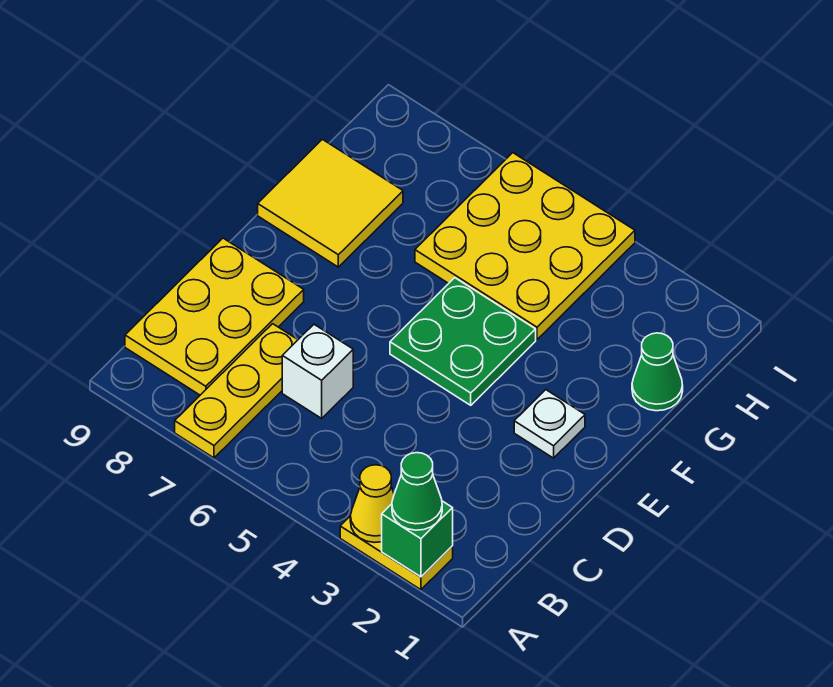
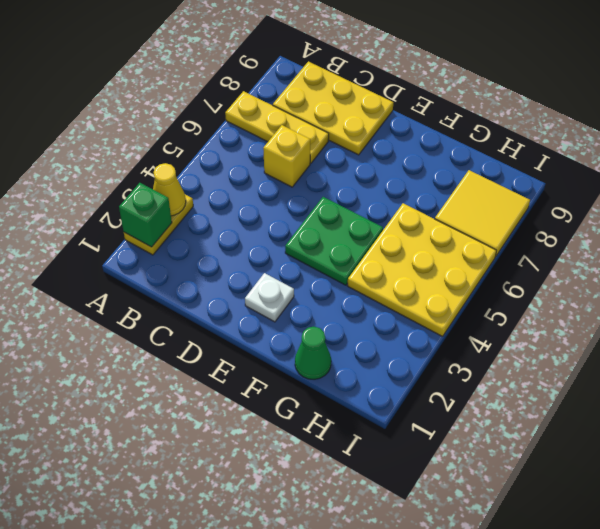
green 1x1 cone [392,453,442,530] -> none
white 1x1 brick [282,324,353,418] -> yellow 1x1 brick [263,125,310,187]
yellow 2x2 tile [258,139,403,267] -> yellow 2x2 tile moved to [435,170,530,257]

